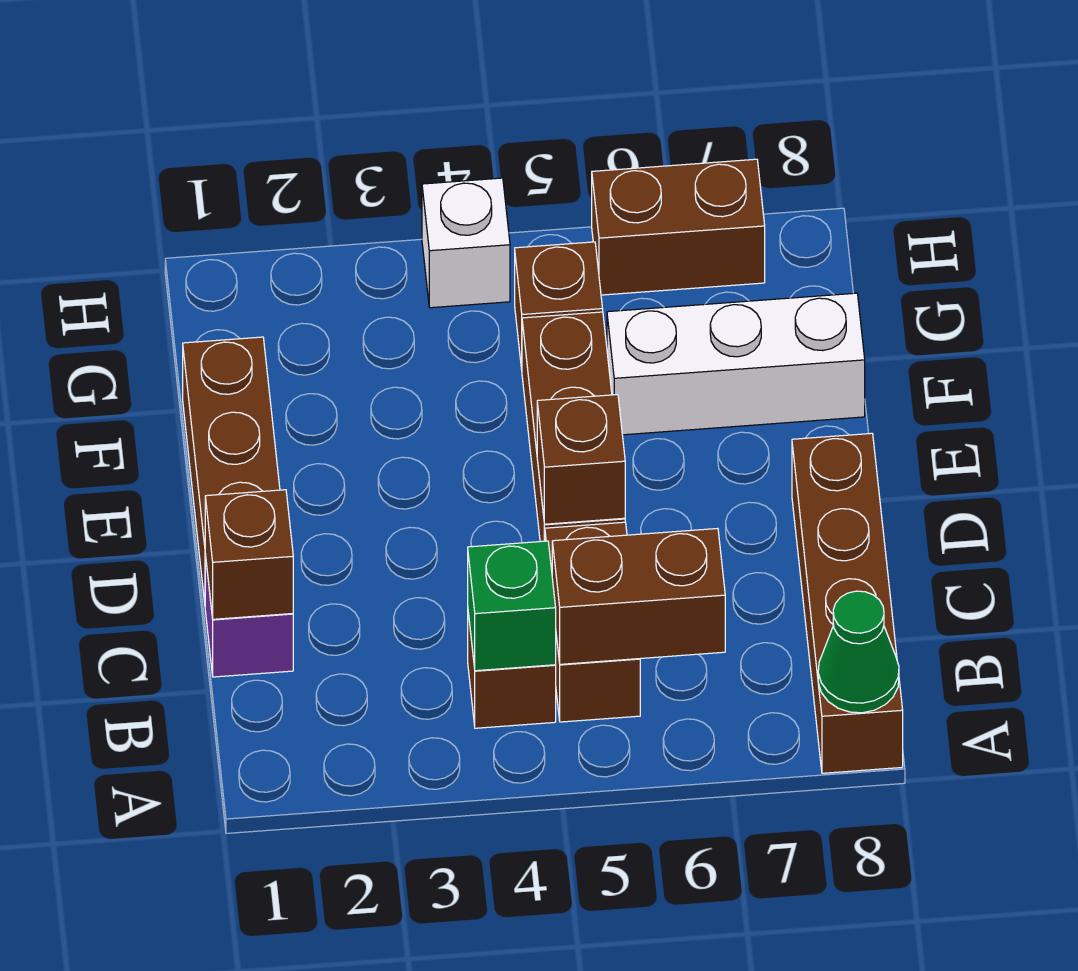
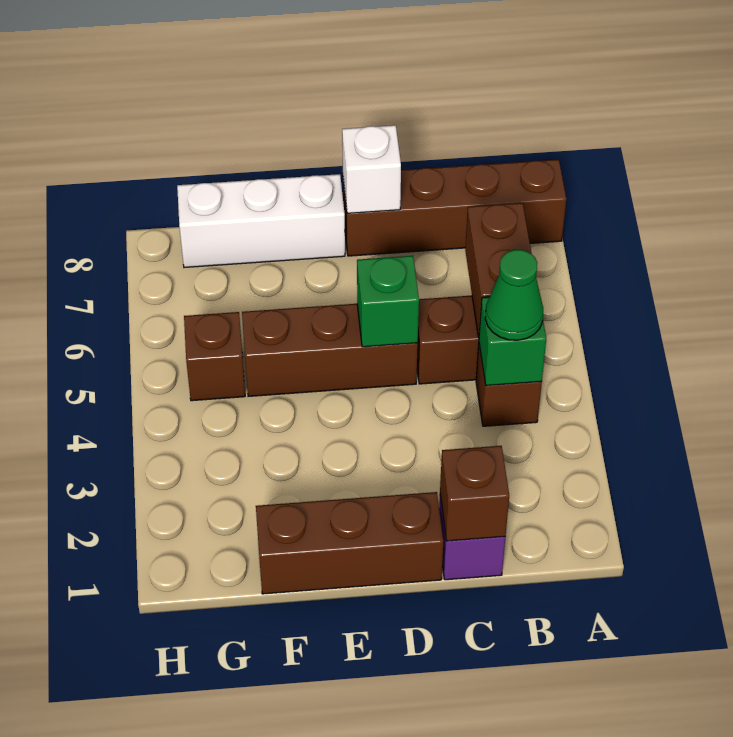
green 1x1 cone [818,591,899,713] -> green 1x1 cone moved to [485,250,543,340]
brown 1x1 brick [537,395,625,524] -> green 1x1 brick [357,256,419,347]
white 1x3 brick [607,293,865,435] -> white 1x3 brick turned to [177,174,345,268]
white 1x1 brick [422,178,510,308] -> white 1x1 brick moved to [342,125,401,213]
brown 1x2 brick [592,159,765,295] -> none

